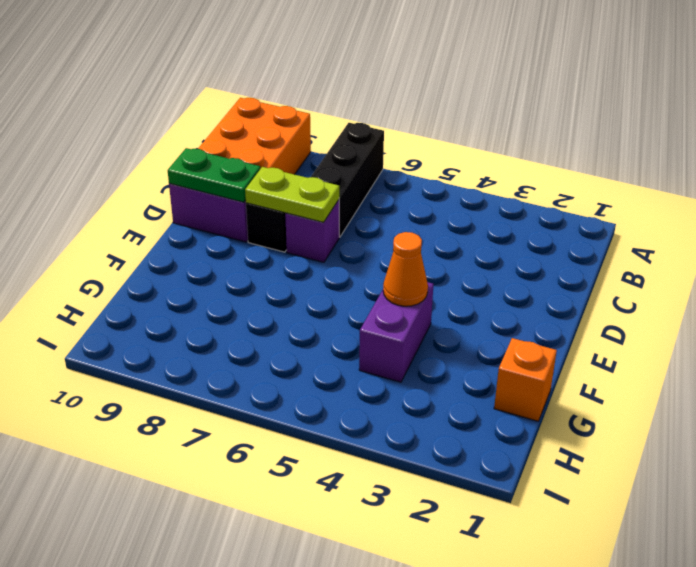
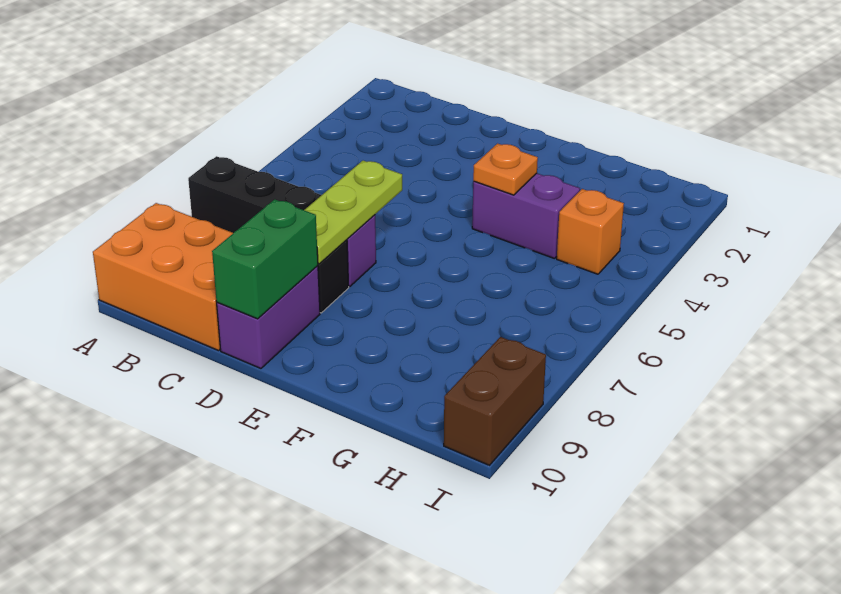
lime 1x2 plate [245,167,339,222] -> lime 1x3 plate [305,161,402,264]
green 1x2 plate [168,148,260,202] -> green 1x2 brick [212,199,318,319]
orange 1x1 cone [383,232,428,306] -> orange 1x1 plate [473,144,538,195]
orange 1x1 brick [494,338,557,421] -> orange 1x1 brick moved to [557,189,624,274]
none -> brown 1x2 brick [444,337,546,465]

